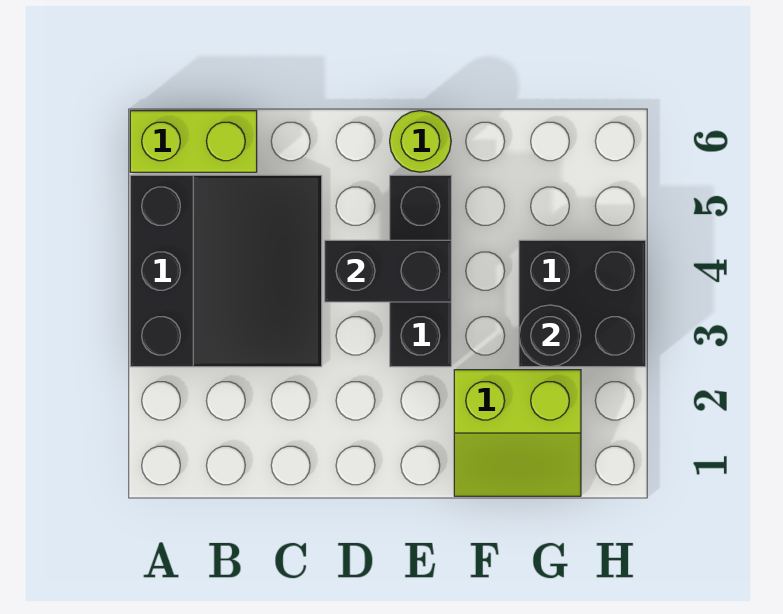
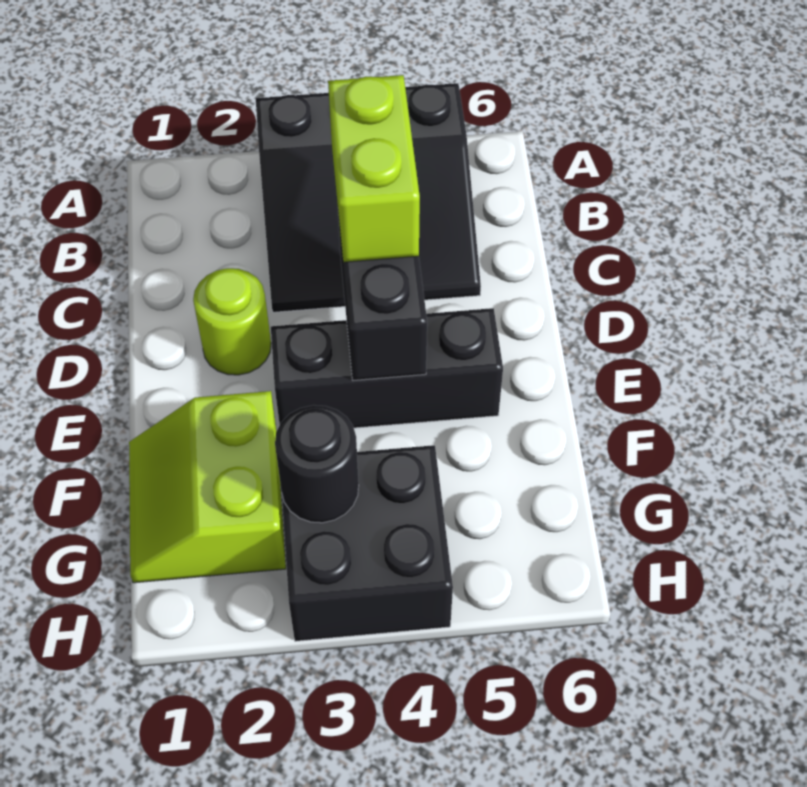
lime 1x2 brick [130,111,257,172] -> lime 1x2 brick moved to [328,75,420,262]
lime 1x1 round brick [390,111,451,172] -> lime 1x1 round brick moved to [193,268,271,375]

